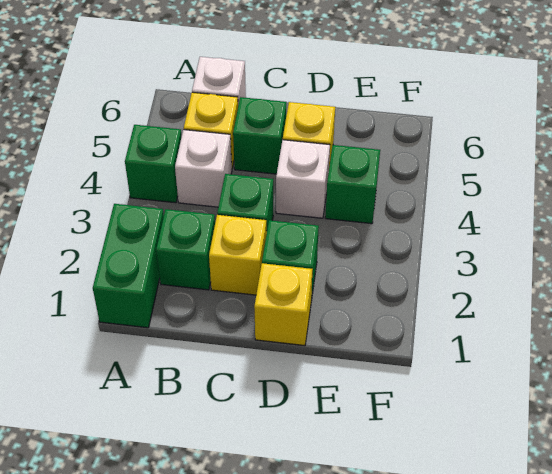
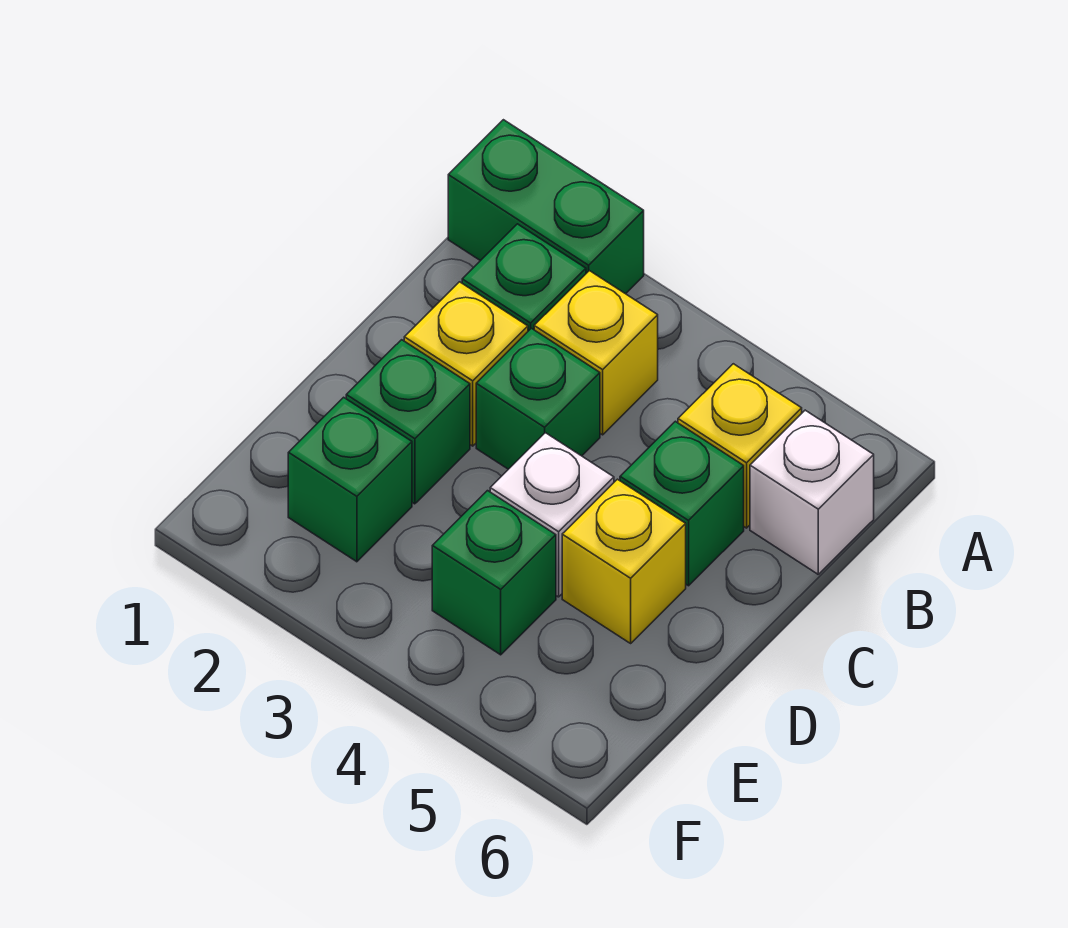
green 1x1 brick [125,125,182,203] -> green 1x1 brick moved to [288,397,412,562]
white 1x1 brick [175,130,232,207] -> none
yellow 1x1 brick [254,263,312,346] -> yellow 1x1 brick moved to [534,271,658,435]

